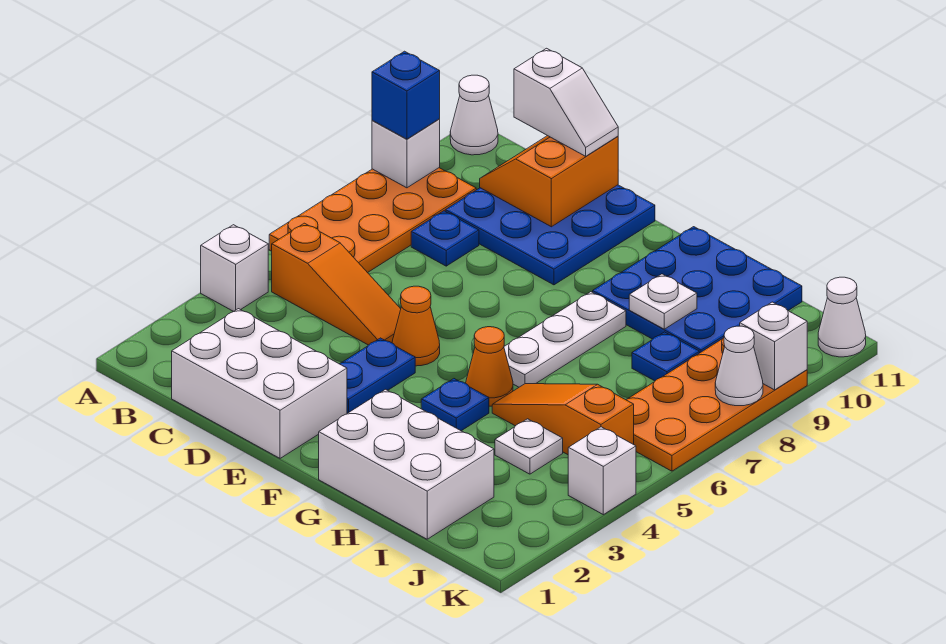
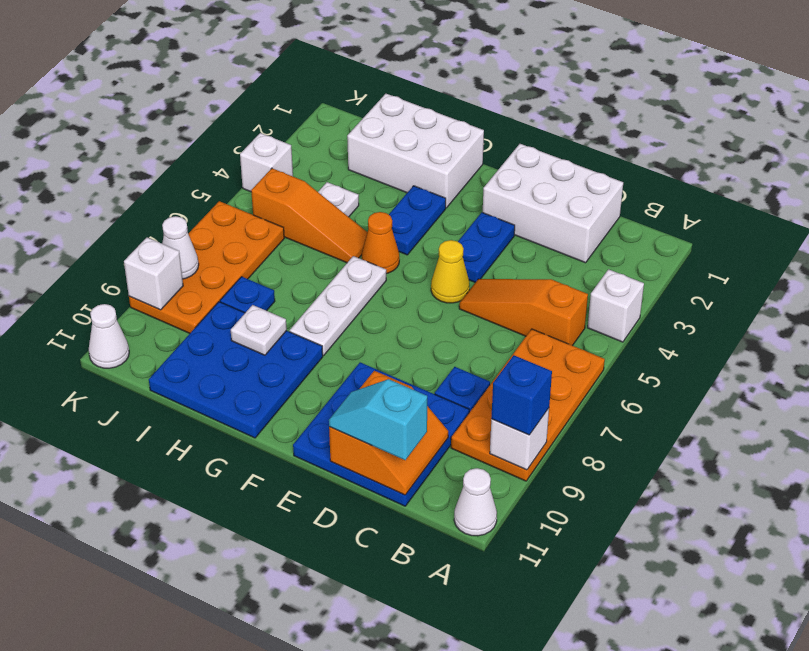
white 1x2 slope [514,48,618,156] -> cyan 1x2 slope [329,379,427,460]
orange 1x1 cone [392,286,440,366] -> yellow 1x1 cone [431,240,469,303]
blue 1x1 plate [421,379,489,431] -> blue 1x2 plate [389,186,446,255]

